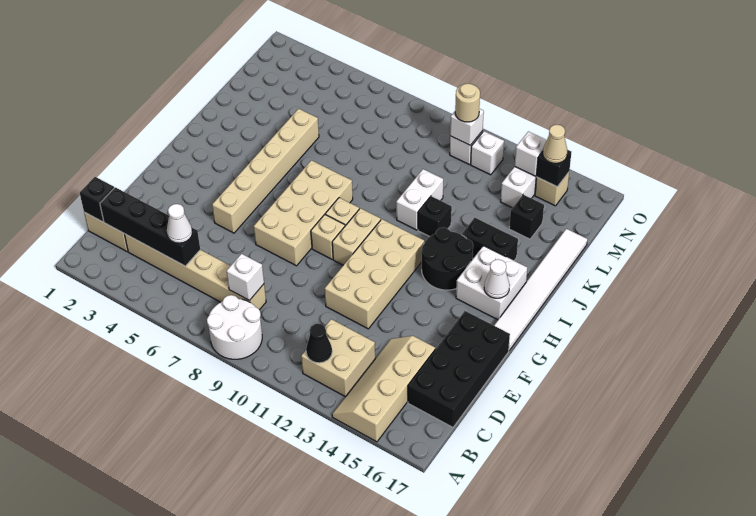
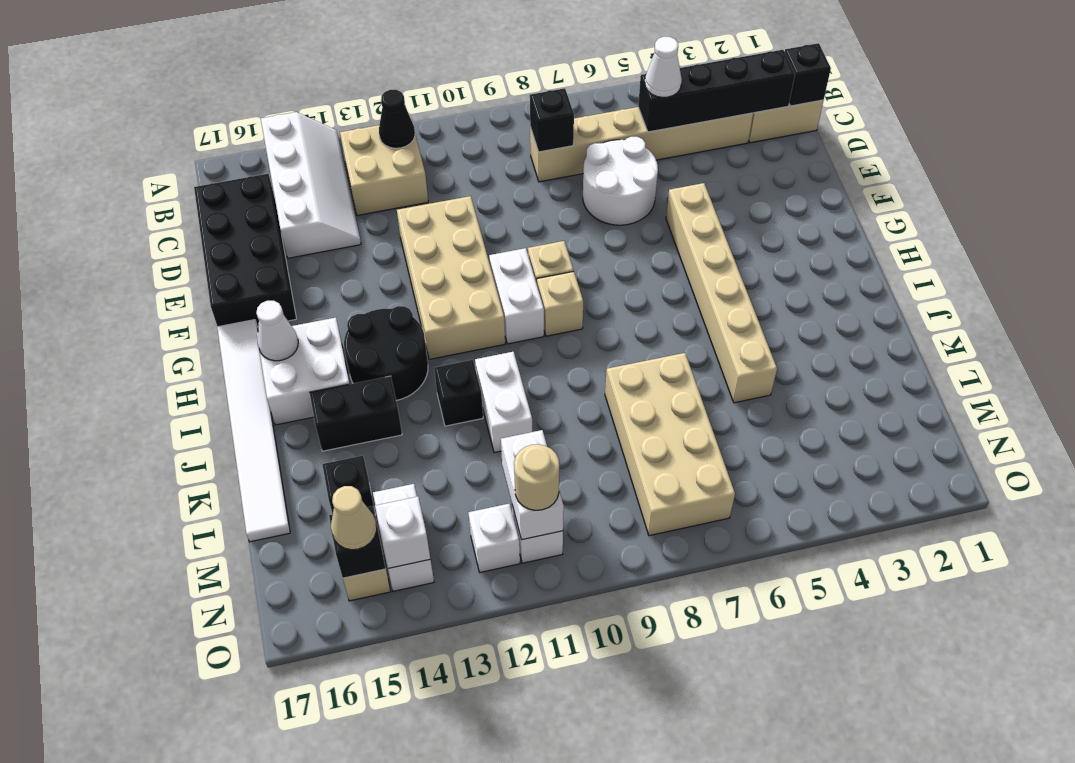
white 2x2 round brick [207,295,262,359] -> white 2x2 round brick moved to [583,137,658,225]
tan 2x4 slope [332,336,435,442] -> white 2x4 slope [261,112,361,258]
white 1x1 brick [227,254,264,301] -> black 1x1 brick [530,88,574,152]
tan 2x4 brick [254,160,353,266] -> tan 2x4 brick moved to [605,353,735,536]
tan 1x2 brick [332,208,381,265] -> white 1x2 brick [489,248,544,344]
white 1x1 brick [450,109,484,145] -> white 1x2 brick [501,430,564,540]

